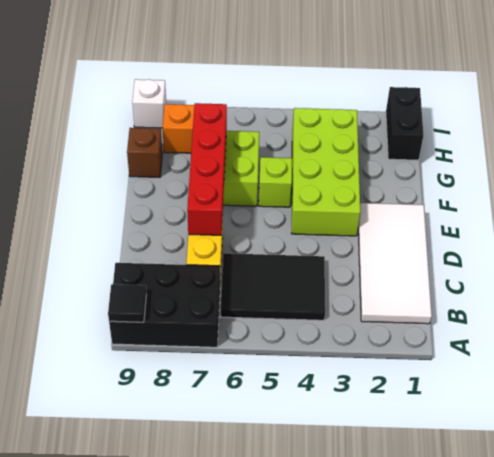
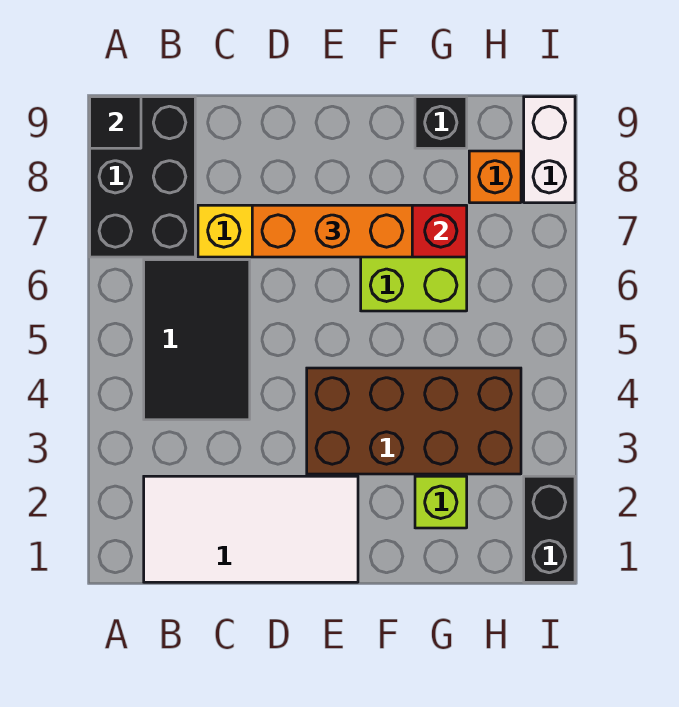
none -> orange 1x3 brick [252,205,412,257]
lime 2x4 brick [292,108,360,236] -> brown 2x4 brick [307,368,521,474]
lime 1x1 brick [259,157,292,207] -> lime 1x1 brick moved to [415,476,467,528]
brown 1x1 brick [127,128,162,177] -> black 1x1 brick [415,97,467,148]
black 1x2 brick [386,87,423,160] -> black 1x2 brick turned to [524,476,575,582]
white 1x1 brick [132,79,166,128] -> white 1x2 brick [524,97,575,203]

